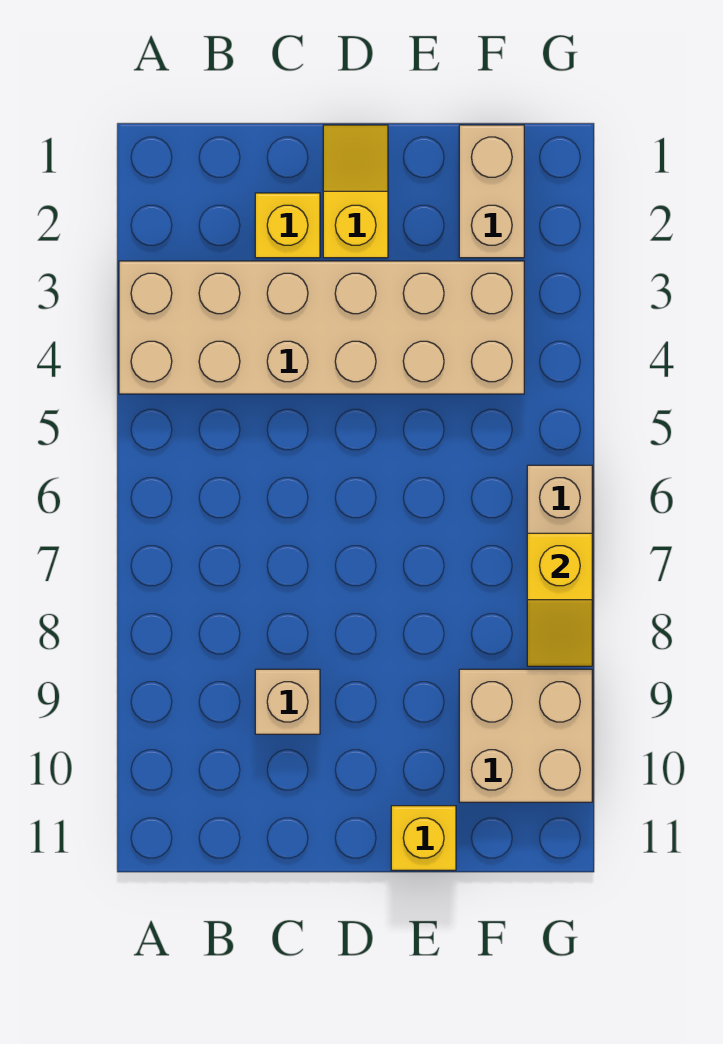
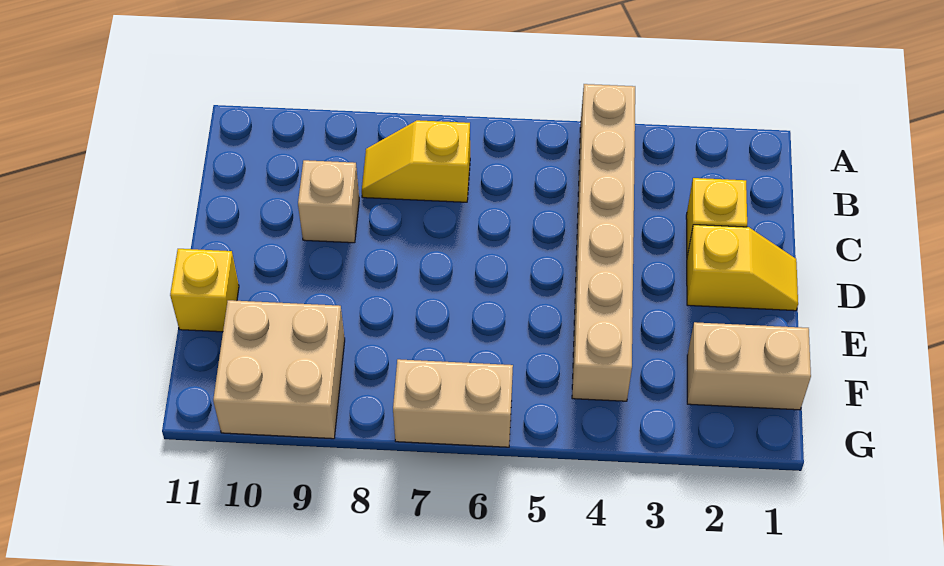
tan 2x6 brick [119,261,524,394] -> tan 1x6 brick [572,84,635,401]
yellow 1x2 slope [527,533,592,666] -> yellow 1x2 slope moved to [362,120,470,202]

